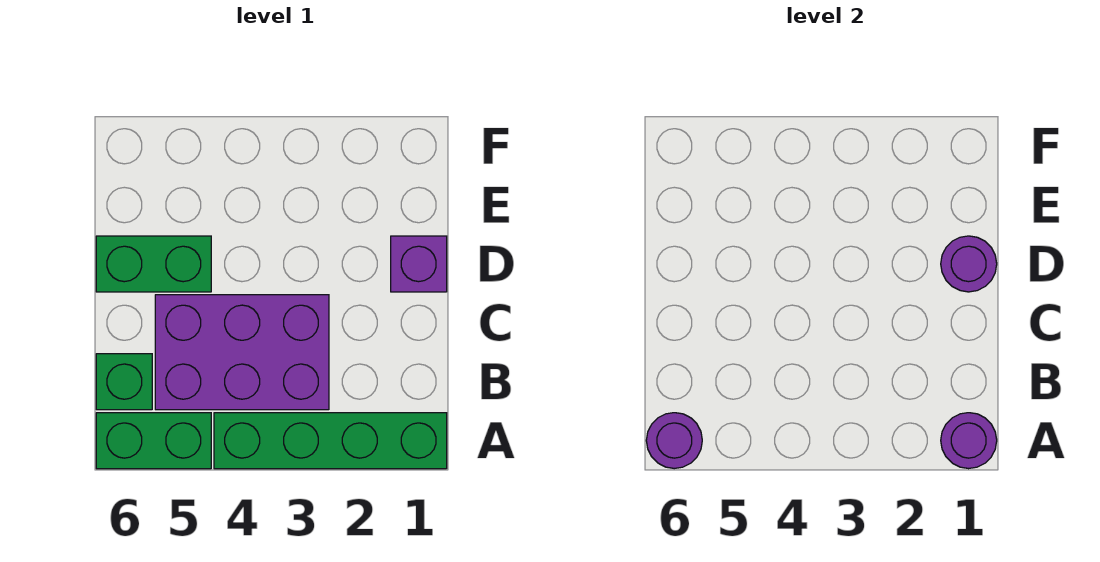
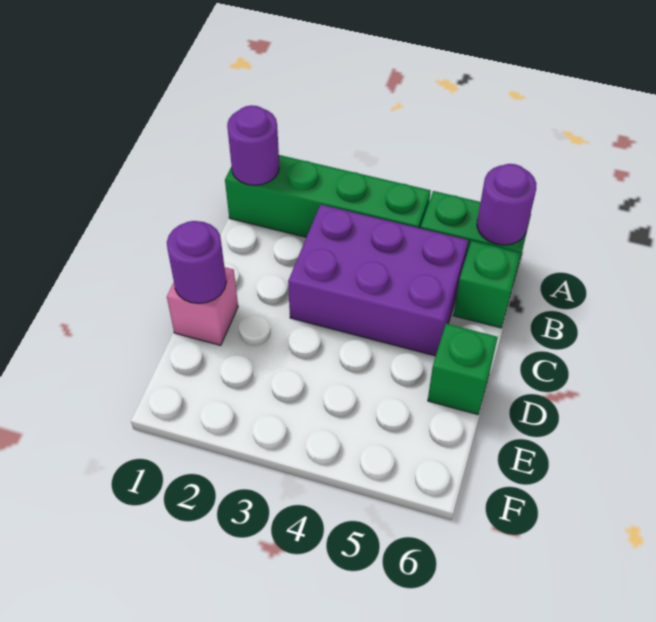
purple 1x1 brick [391,236,447,292] -> pink 1x1 brick [167,267,238,345]
green 1x2 brick [96,236,211,292] -> green 1x1 brick [428,324,498,414]

